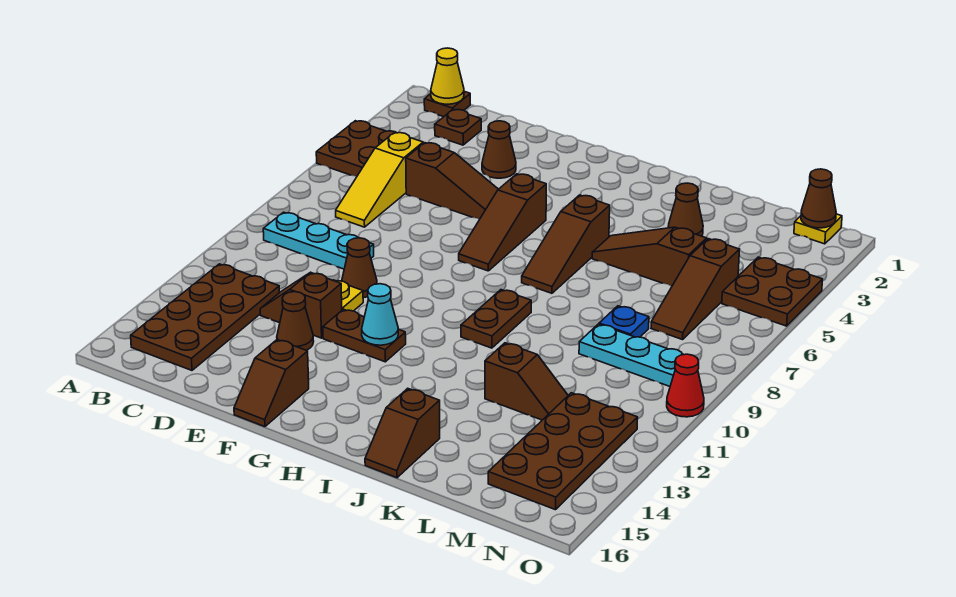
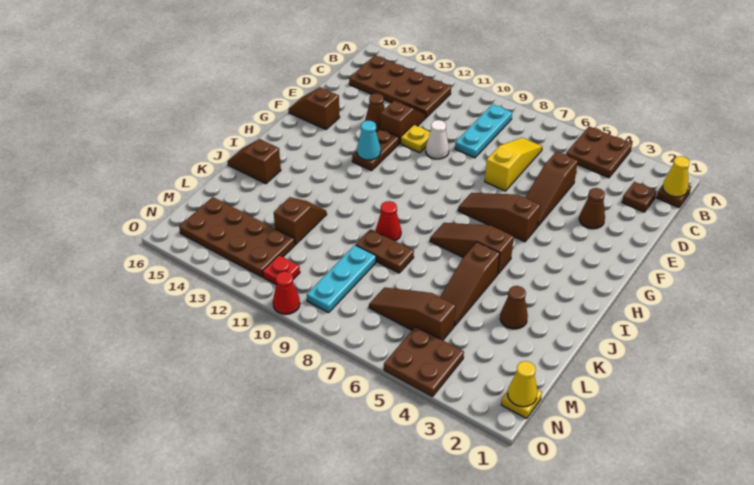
yellow 1x3 slope [336,132,423,227] -> yellow 1x3 slope turned to [485,138,542,191]
brown 1x1 cone [342,238,377,298] -> white 1x1 cone [426,120,449,159]
brown 1x2 plate [461,290,531,348] -> brown 1x2 plate moved to [356,229,414,273]
brown 1x3 slope [592,227,707,286] -> brown 1x3 slope turned to [440,242,500,326]
none -> red 1x1 cone [376,201,401,241]
brown 1x2 slope [485,343,568,420] -> brown 1x2 slope turned to [274,197,327,245]
blue 1x1 plate [599,306,649,337] -> none
brown 1x1 cone [801,169,836,228] -> yellow 1x1 cone [508,361,537,407]
none -> red 1x1 plate [263,255,300,284]

